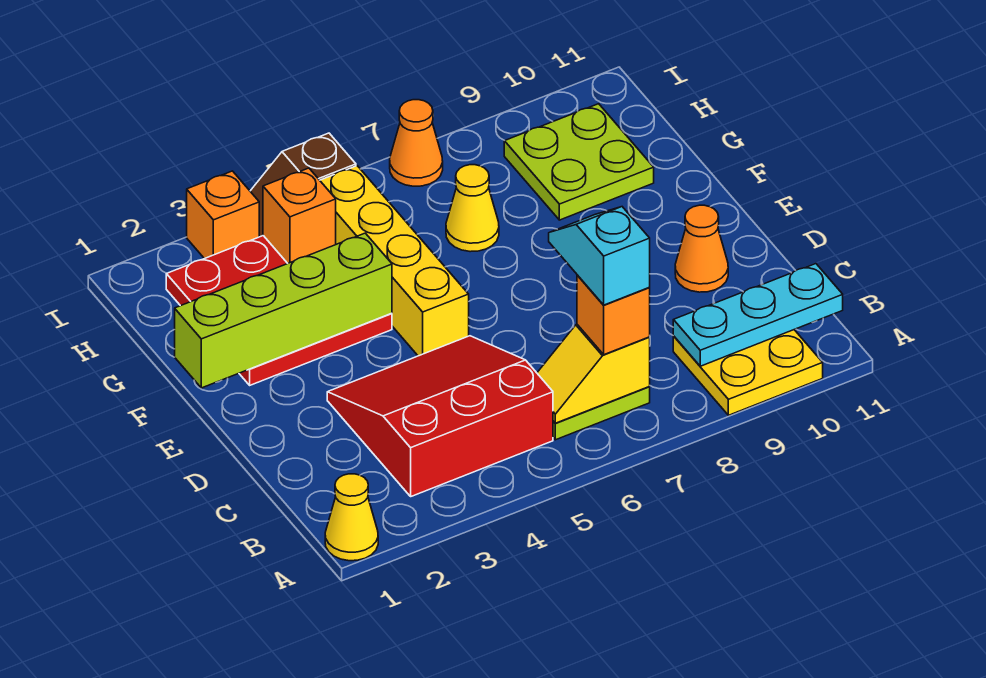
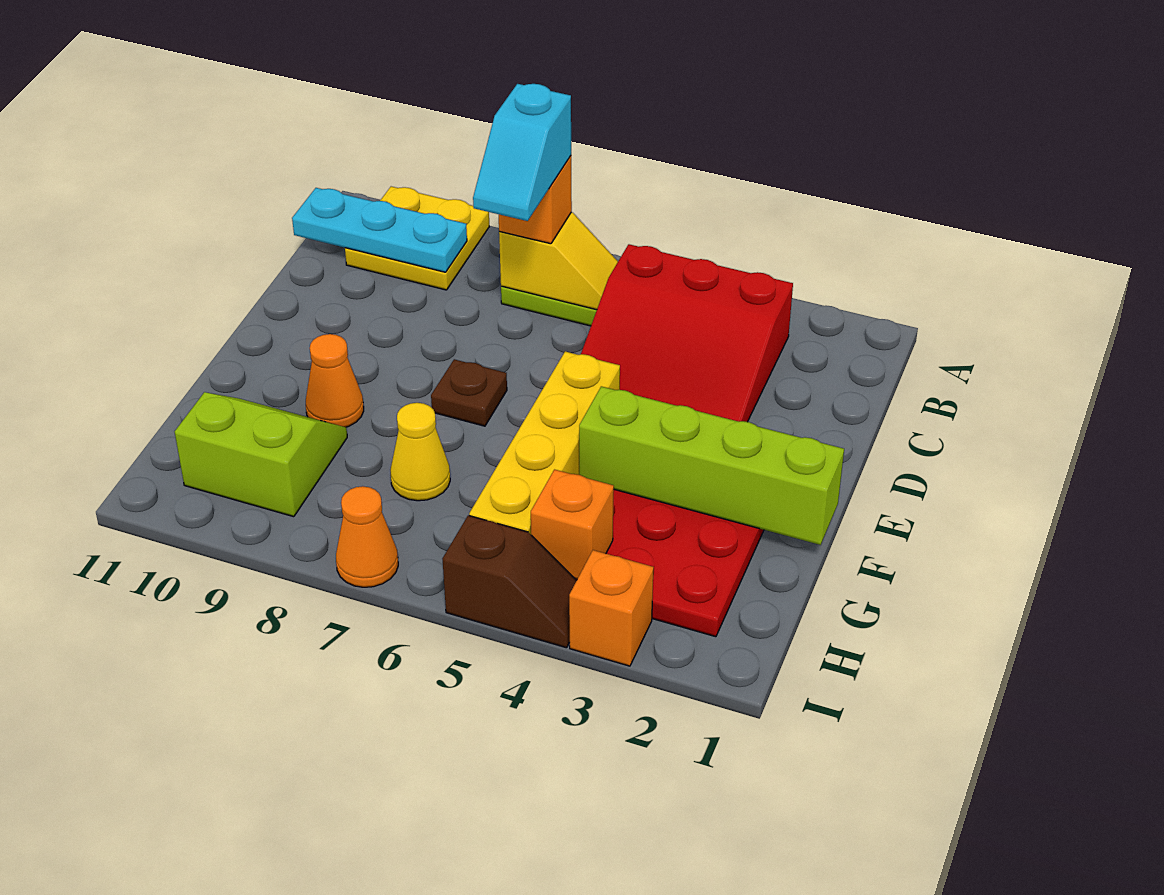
yellow 1x1 cone [325,474,378,561] -> none
orange 1x1 cone [675,205,728,292] -> orange 1x1 cone moved to [306,334,364,427]
none -> brown 1x1 plate [431,359,507,426]
lime 2x2 plate [504,104,654,220] -> lime 2x2 slope [175,392,347,517]

